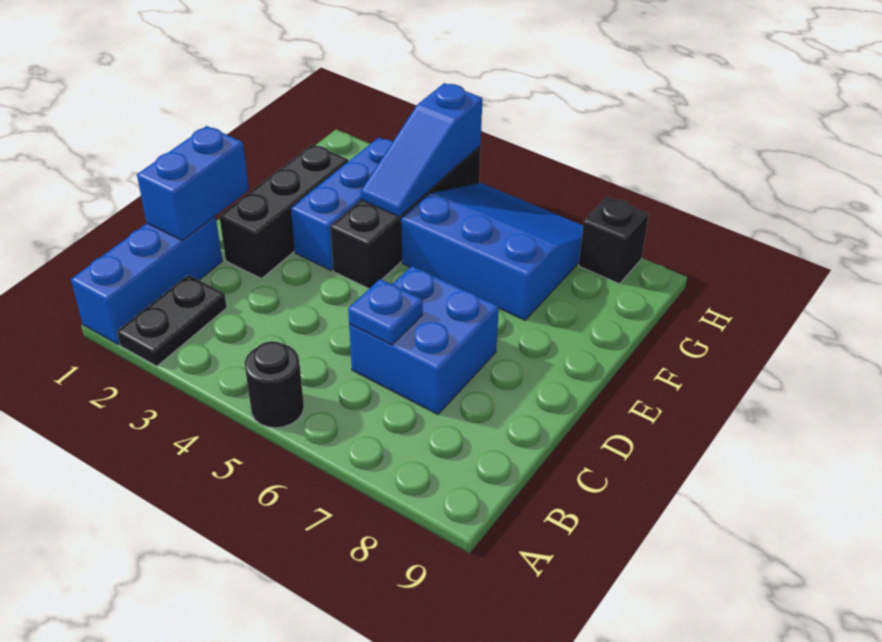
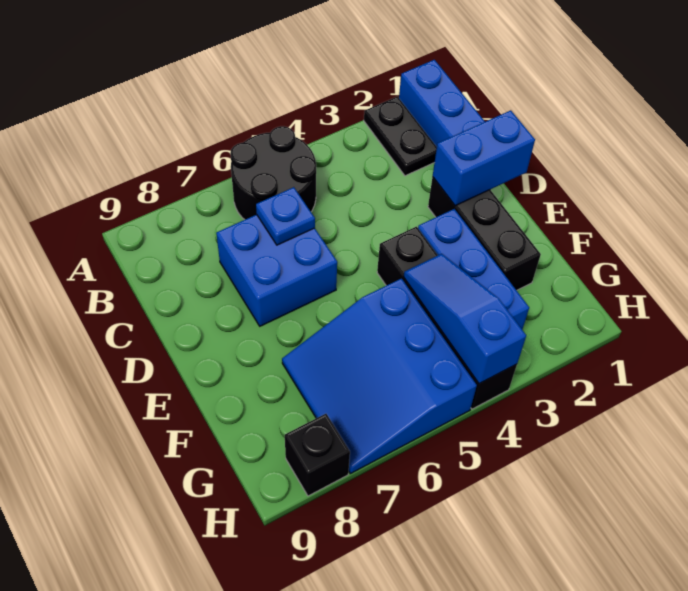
black 1x1 round brick [245,341,304,428] -> black 2x2 round brick [230,126,316,220]
blue 1x2 brick [137,126,249,241] -> blue 1x2 brick turned to [433,110,535,206]
blue 3x3 slope [401,183,583,320] -> blue 3x3 slope turned to [282,279,477,474]

